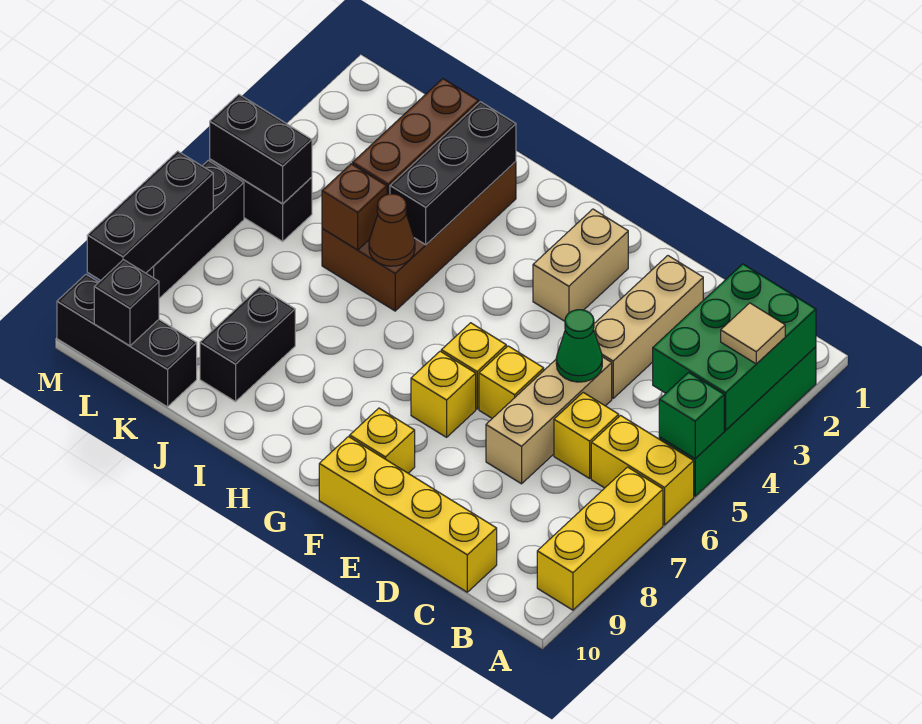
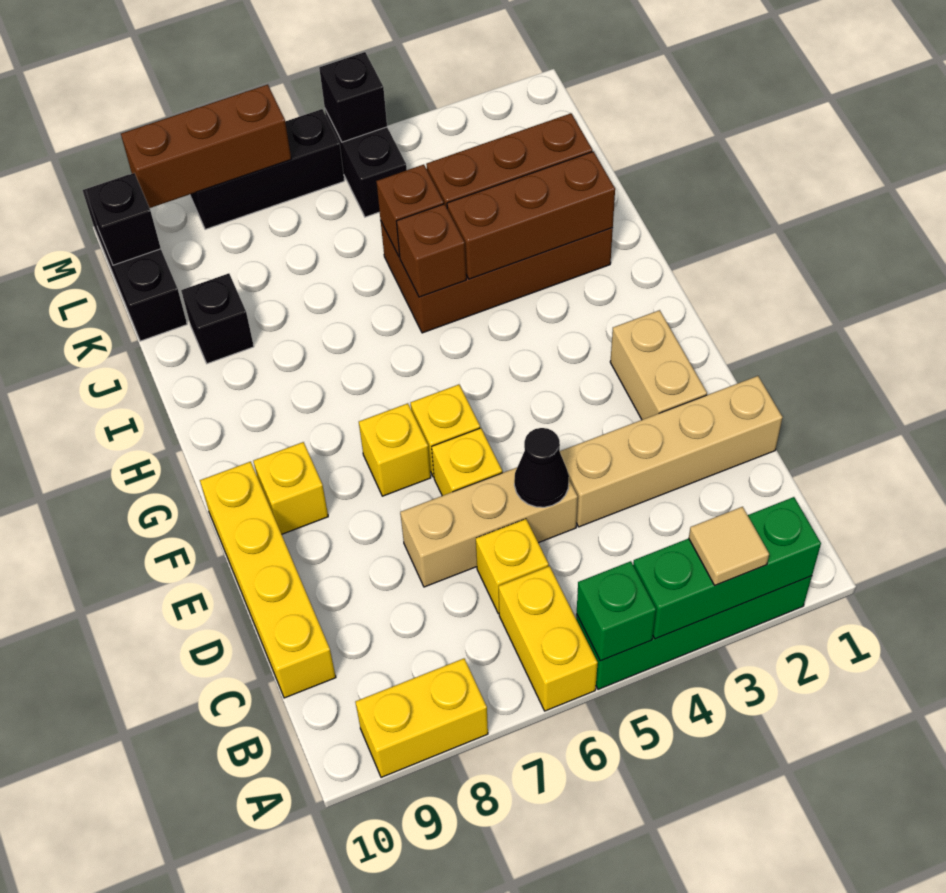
green 2x3 brick [653,264,816,430] -> green 1x3 brick [633,497,821,639]
yellow 1x3 brick [537,467,663,610] -> yellow 1x2 brick [356,659,488,777]
tan 1x3 brick [594,256,703,398] -> tan 1x4 brick [560,376,783,527]
green 1x1 cone [556,310,602,382] -> black 1x1 cone [514,428,569,507]
tan 1x2 brick [533,209,628,321] -> tan 1x2 brick turned to [610,310,707,420]
black 1x3 brick [390,102,516,245] -> brown 1x3 brick [447,152,615,279]
brown 1x1 cone [369,194,415,266] -> brown 1x1 brick [396,204,466,297]
black 1x2 brick [200,287,295,402] -> black 1x1 brick [181,273,254,364]
black 1x2 brick [210,94,312,204] -> black 1x1 brick [319,52,387,142]
black 1x3 brick [87,151,213,280] -> brown 1x3 brick [121,85,291,208]

